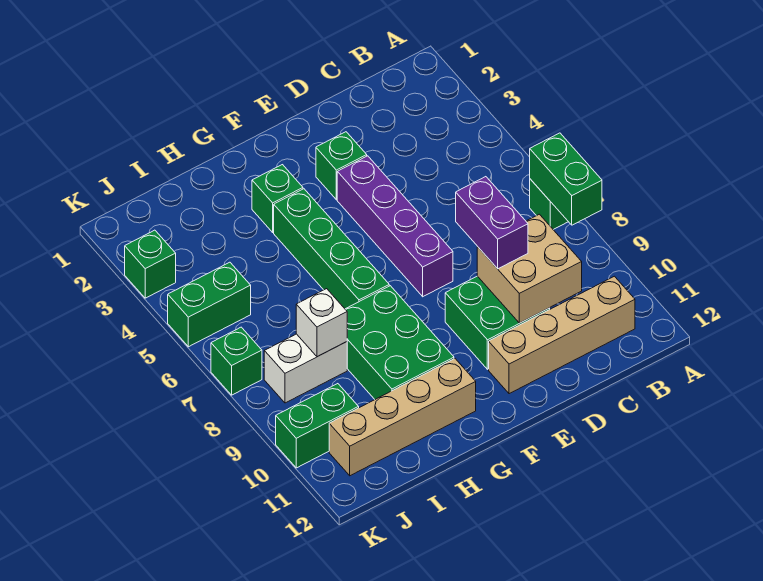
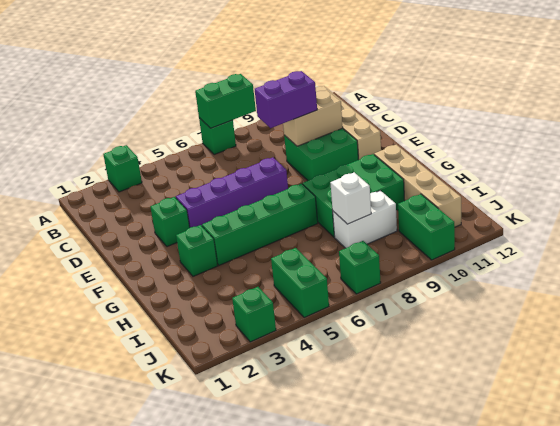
none -> green 1x1 brick [103,145,142,192]
tan 2x2 brick [477,214,582,323] -> tan 1x2 brick [283,90,343,146]
white 1x2 brick [264,334,347,403] -> white 1x2 brick turned to [333,191,397,248]

